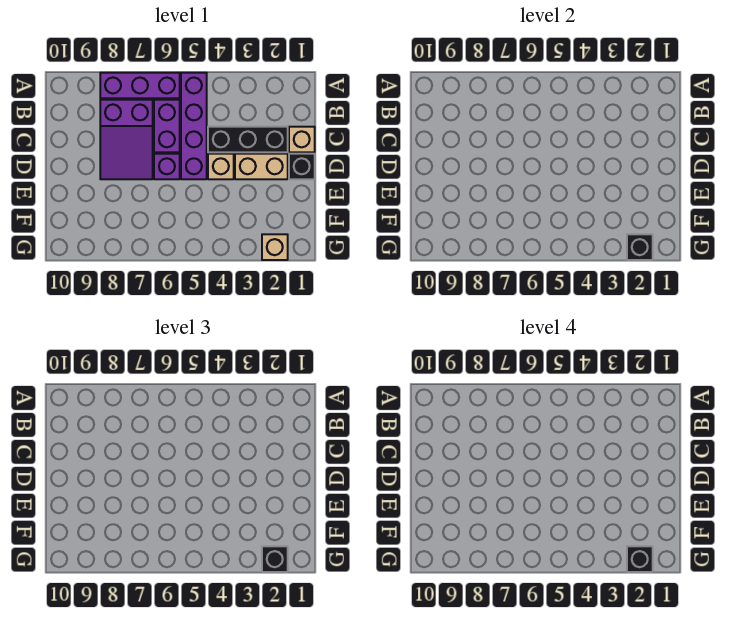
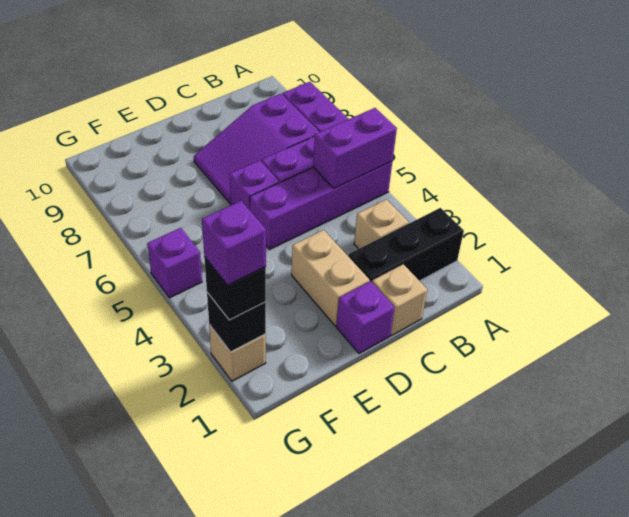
none -> purple 1x2 brick [313,108,397,188]
black 1x3 brick [208,127,288,152] -> black 1x3 brick turned to [348,208,464,282]
black 1x1 brick [289,154,315,179] -> purple 1x1 brick [336,281,395,354]
tan 1x1 brick [208,154,234,179] -> tan 1x1 brick moved to [354,199,409,249]
black 1x1 brick [627,546,653,572] -> purple 1x1 brick [202,201,266,285]
none -> purple 1x1 brick [147,228,202,298]

